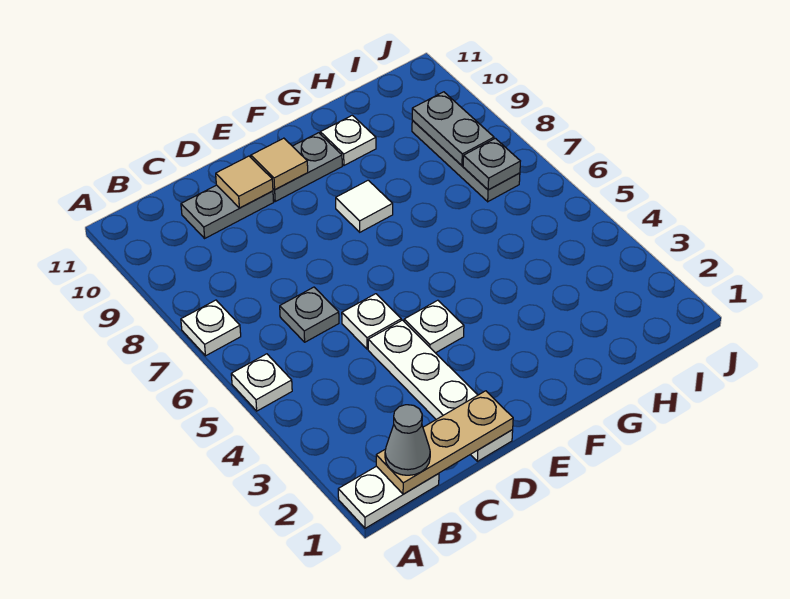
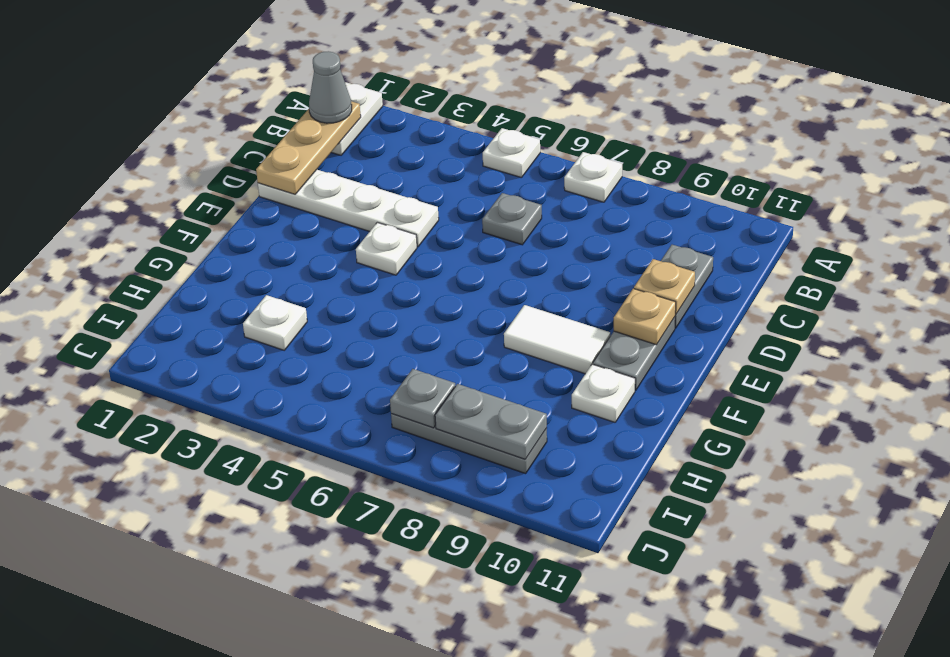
white 1x1 plate [342,294,401,349] -> white 1x1 plate moved to [243,295,307,350]
tan 1x1 tile [216,156,273,208] -> tan 1x1 plate [634,259,695,314]
tan 1x1 tile [251,138,308,190] -> tan 1x1 plate [614,289,676,345]
white 1x1 tile [336,180,393,232] -> white 1x2 tile [504,305,610,374]

